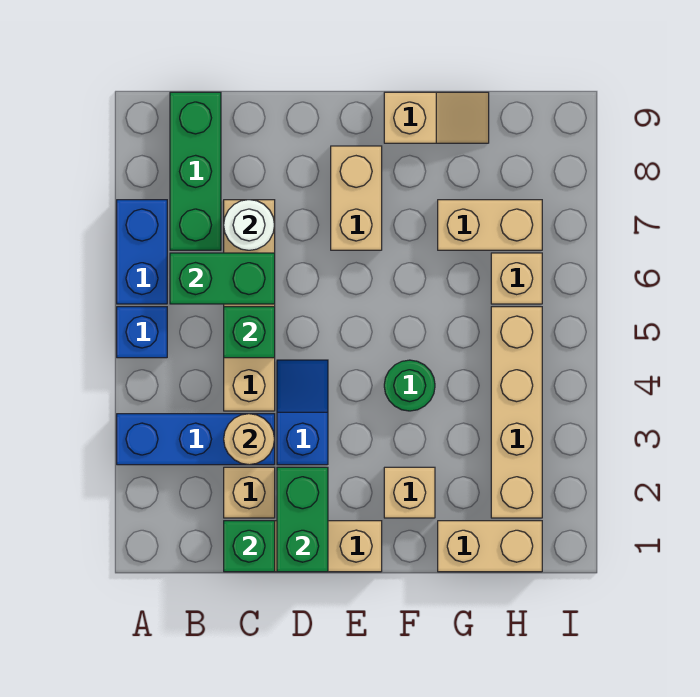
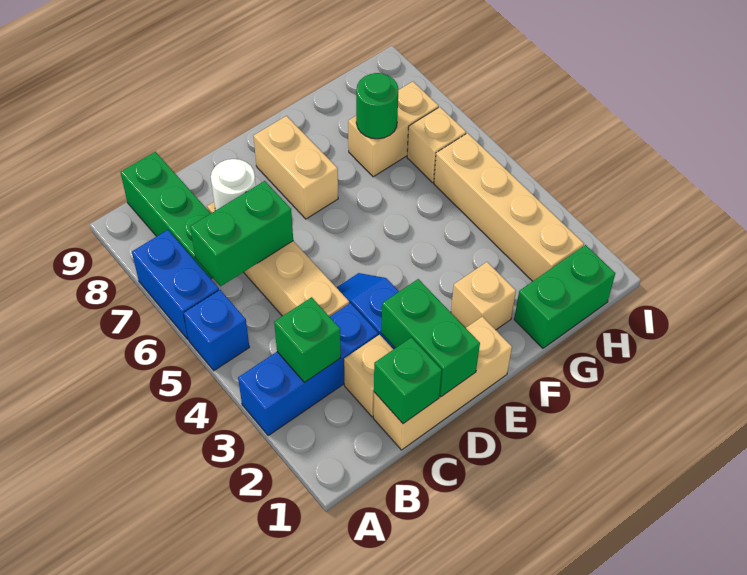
tan 1x1 round brick [224,414,275,465] -> none
green 1x1 brick [224,307,275,358] -> green 1x1 brick moved to [274,297,341,383]
green 1x1 round brick [384,360,435,411] -> green 1x1 round brick moved to [356,73,398,139]
tan 1x2 slope [384,92,489,143] -> none
tan 1x2 brick [438,521,542,572] -> green 1x2 brick [514,245,615,348]

